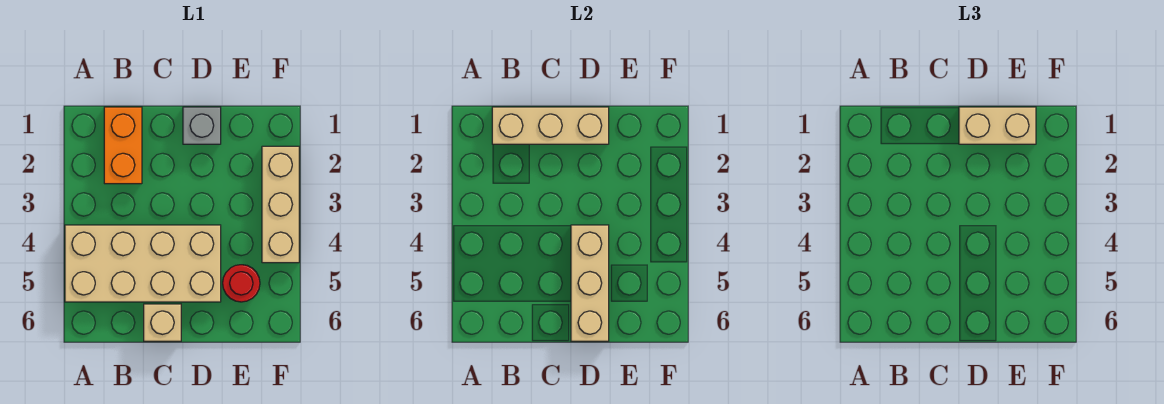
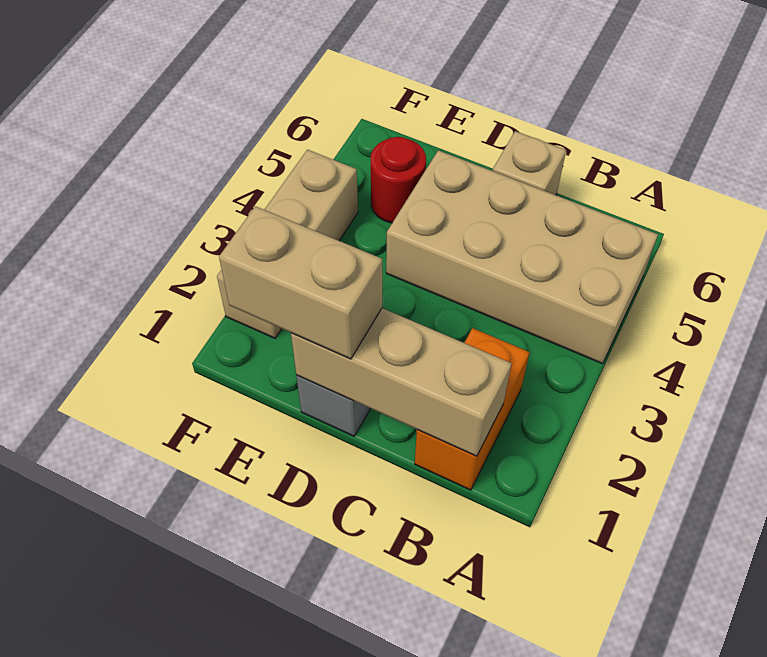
tan 1x3 brick [571,225,609,341] -> none

